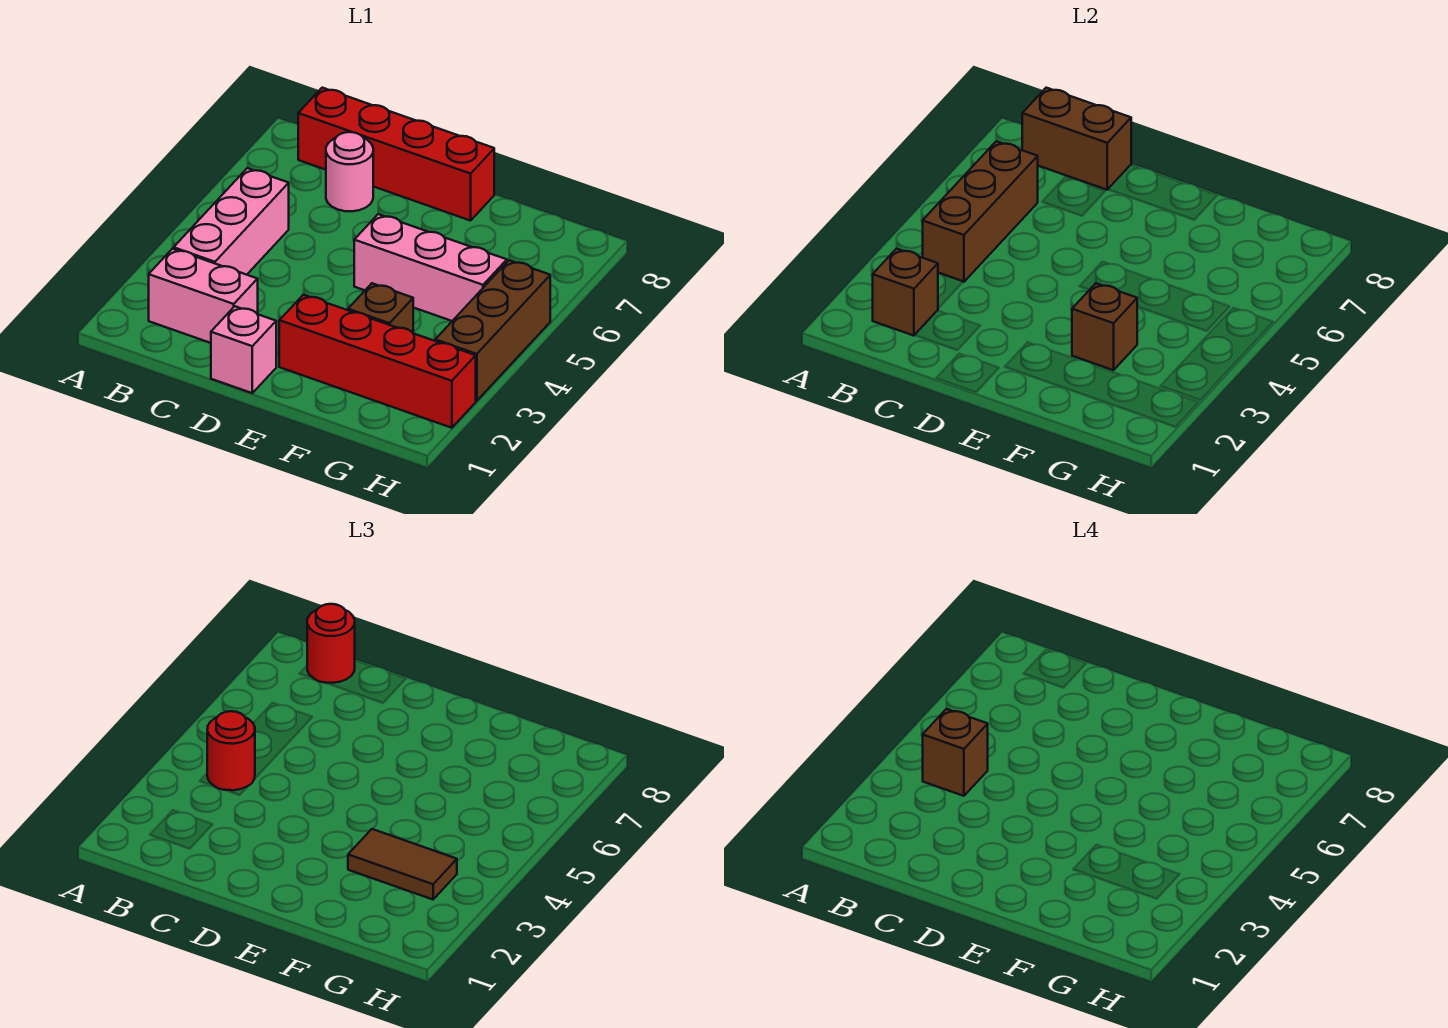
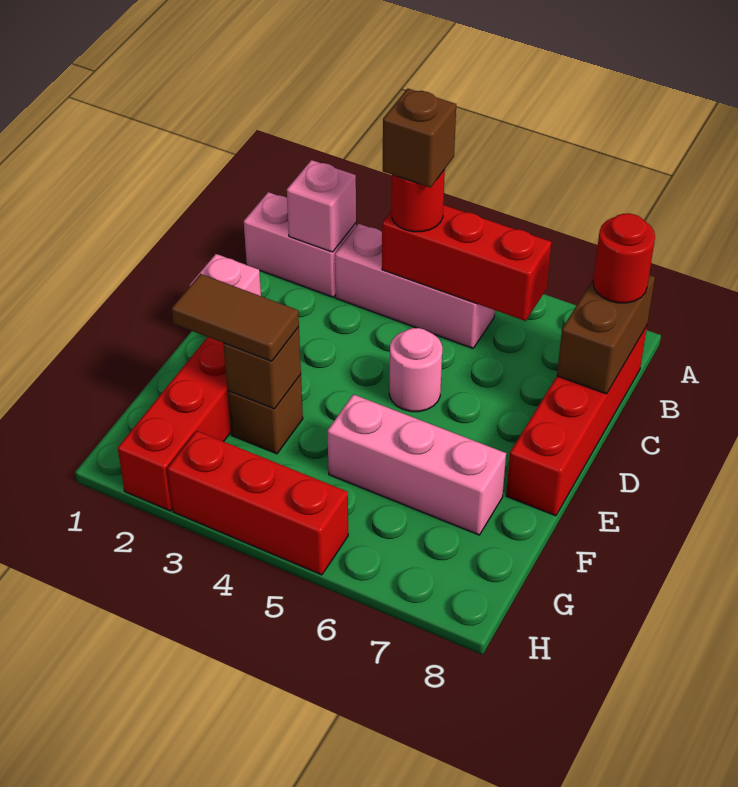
pink 1x2 brick [149,249,258,343] -> pink 1x2 brick turned to [244,192,356,297]
brown 1x1 brick [873,249,938,336] -> pink 1x1 brick [287,160,356,252]
brown 1x3 brick [923,141,1038,282] -> red 1x3 brick [382,205,551,321]
pink 1x1 round brick [326,132,373,211] -> pink 1x1 round brick moved to [389,328,442,412]
pink 1x3 brick [354,214,507,321] -> pink 1x3 brick turned to [327,394,506,535]
brown 1x2 tile [348,829,457,899] -> brown 1x2 tile turned to [172,274,299,361]
brown 1x3 brick [435,260,550,401] -> red 1x3 brick [167,431,348,575]

